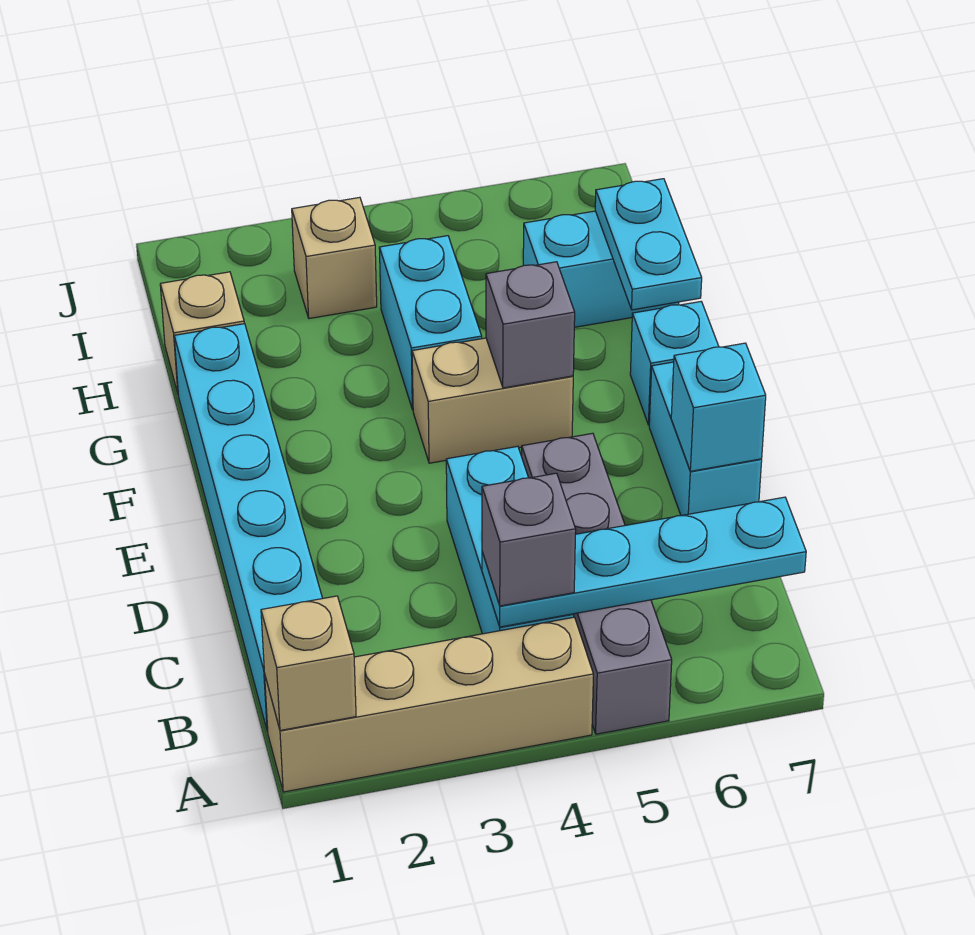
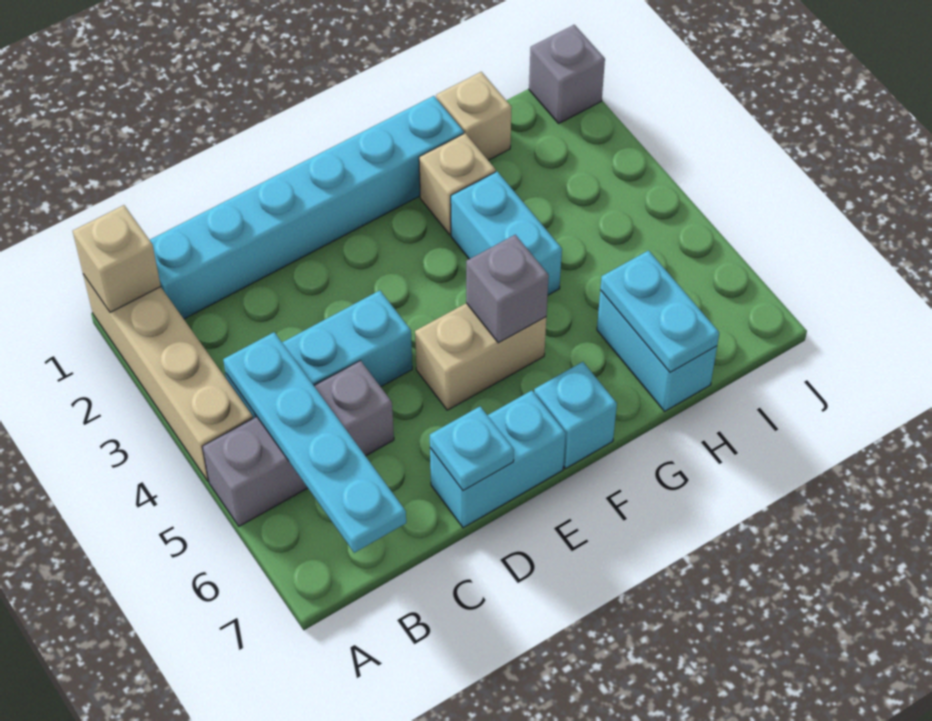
grey 1x4 brick [522,433,672,734] -> grey 1x3 brick [202,361,394,526]
grey 1x1 brick [482,473,576,606] -> grey 1x1 brick moved to [529,25,605,123]
cyan 1x1 brick [671,343,766,471] -> cyan 1x1 plate [430,406,514,491]
tan 1x2 brick [412,338,573,463] -> tan 1x2 brick turned to [415,303,546,410]
cyan 1x2 brick [379,236,482,410] -> cyan 1x2 brick turned to [451,172,562,295]
cyan 1x2 plate [595,179,702,310] -> cyan 1x2 plate turned to [600,251,719,372]
tan 1x1 brick [292,197,377,319] -> tan 1x1 brick moved to [419,133,496,234]

